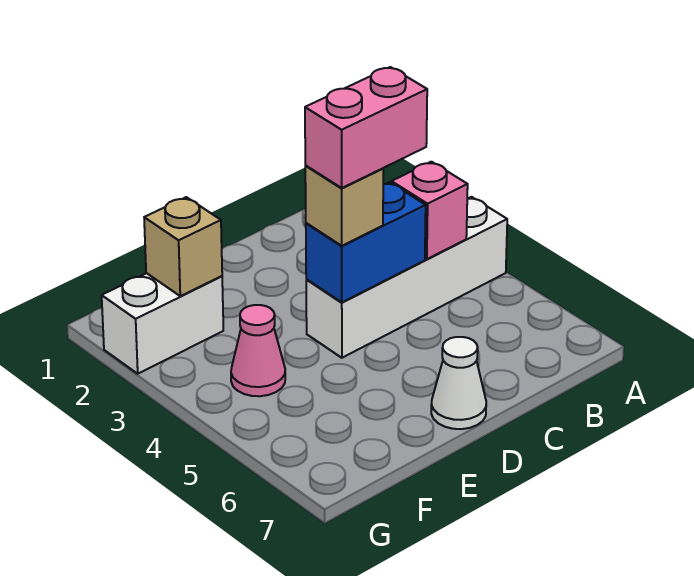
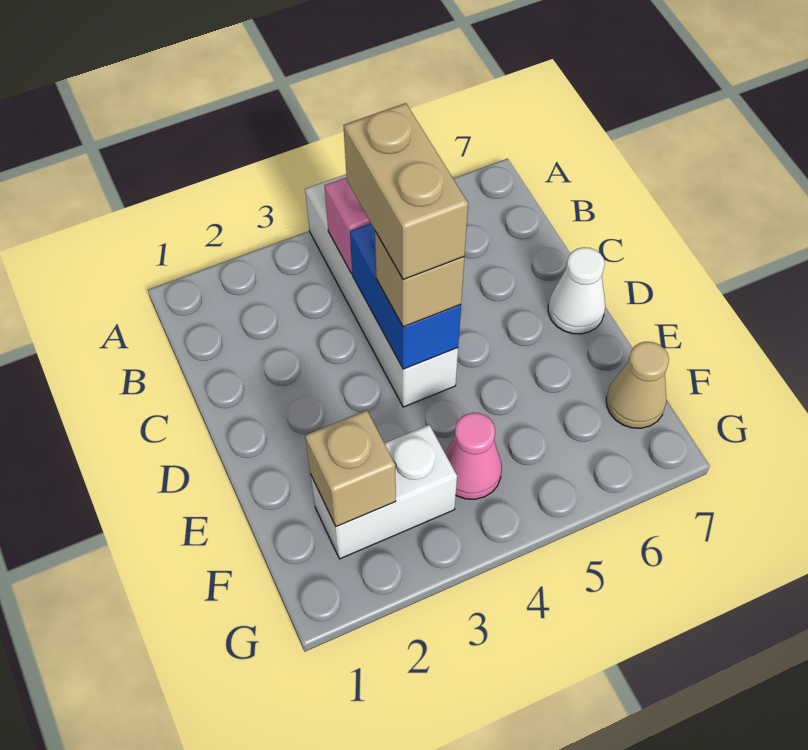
pink 1x2 brick [305,67,427,188] -> tan 1x2 brick [343,103,468,280]
white 1x2 brick [102,273,223,374] -> white 1x2 brick turned to [310,425,457,559]
none -> tan 1x1 cone [606,342,669,428]

